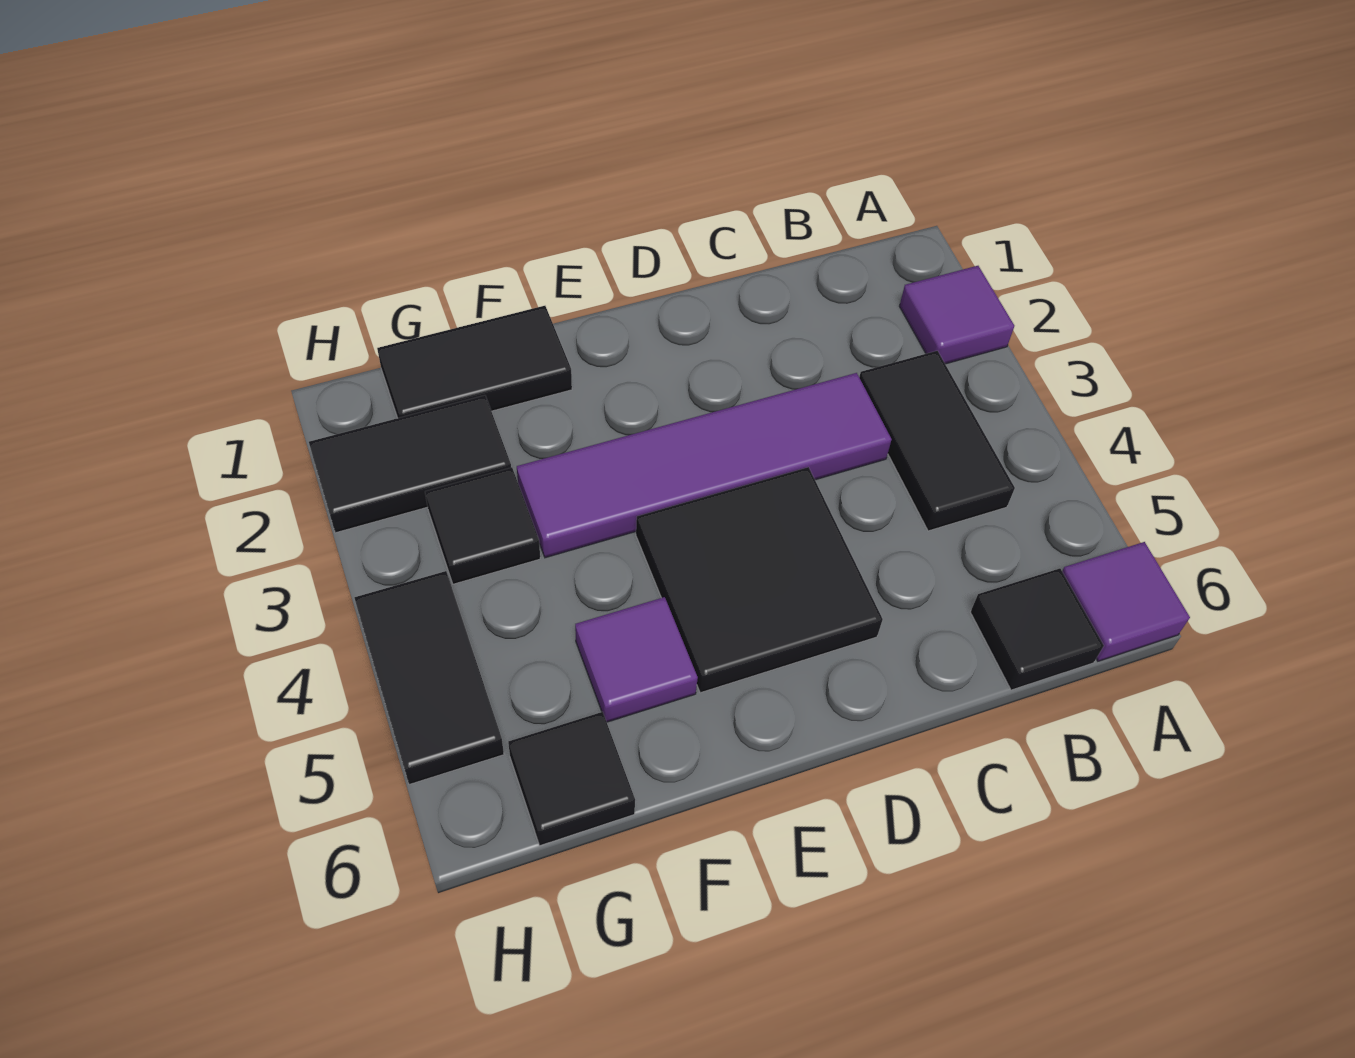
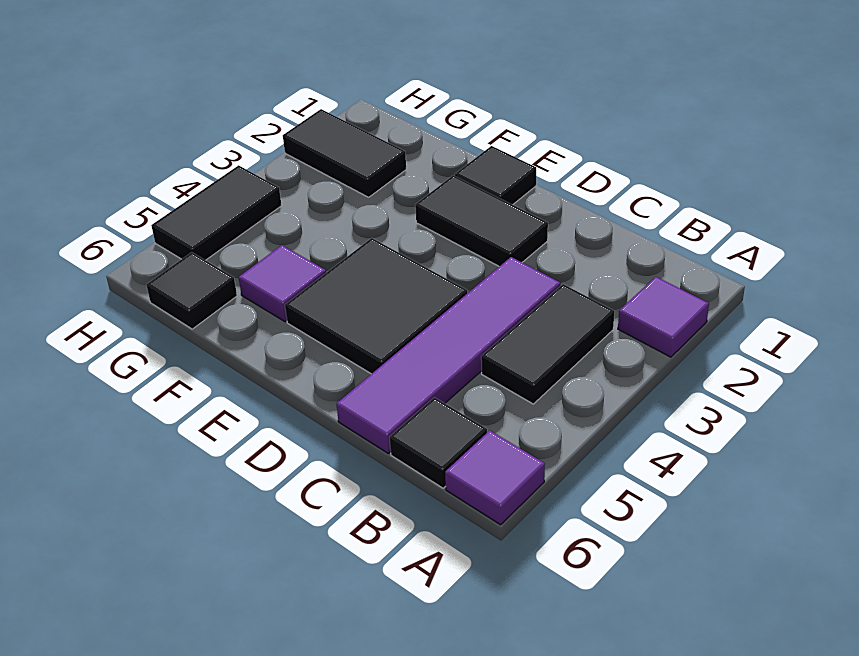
purple 1x4 tile [517,373,892,558] -> purple 1x4 tile turned to [336,257,560,453]
black 1x2 tile [377,306,572,418] -> black 1x2 tile moved to [415,175,548,266]
black 1x1 tile [425,467,540,584] -> black 1x1 tile moved to [455,146,536,205]

